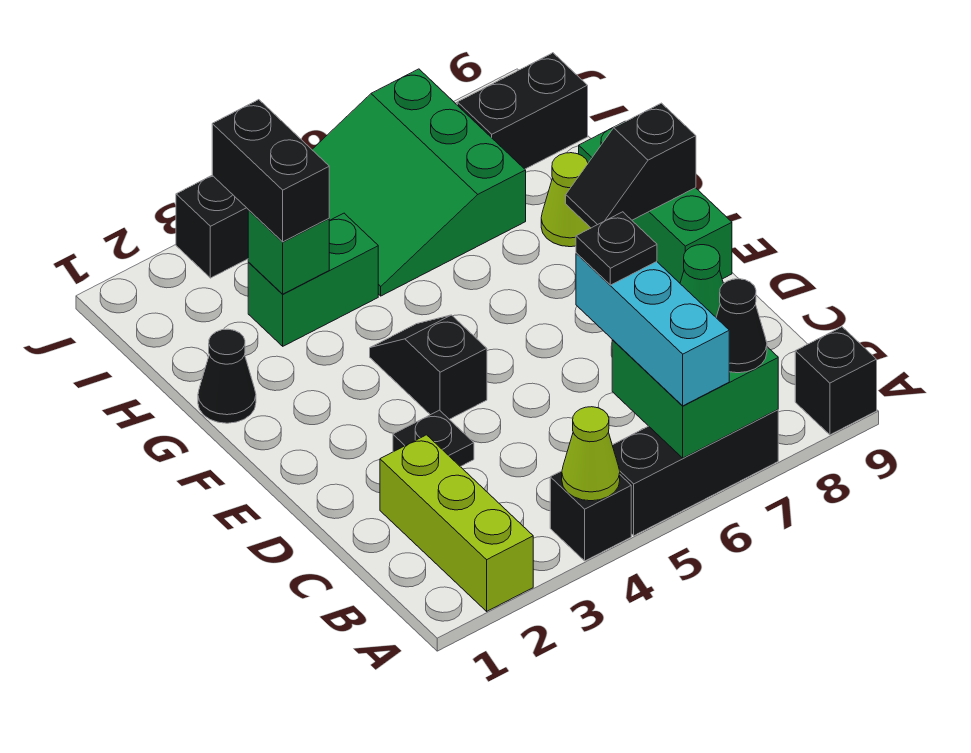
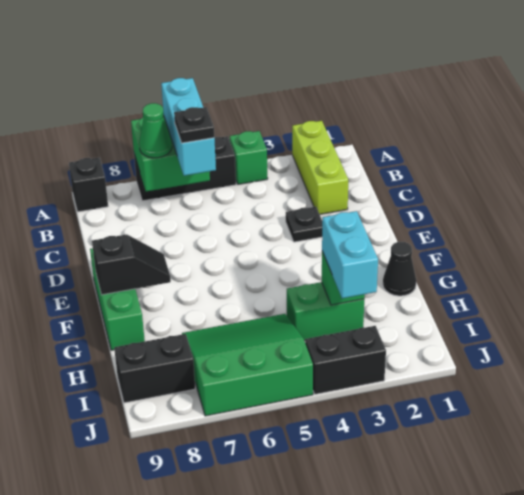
black 1x1 brick [550,471,631,561] -> green 1x1 brick [230,131,268,184]
lime 1x1 cone [562,407,620,501] -> none
black 1x1 cone [716,279,767,373] -> none
black 1x2 slope [370,315,487,419] -> none
lime 1x1 cone [541,153,590,247] -> none
black 1x2 brick [212,100,329,242] -> cyan 1x2 brick [322,211,378,298]
green 3x3 slope [312,69,526,296] -> green 3x3 slope turned to [182,314,313,416]

